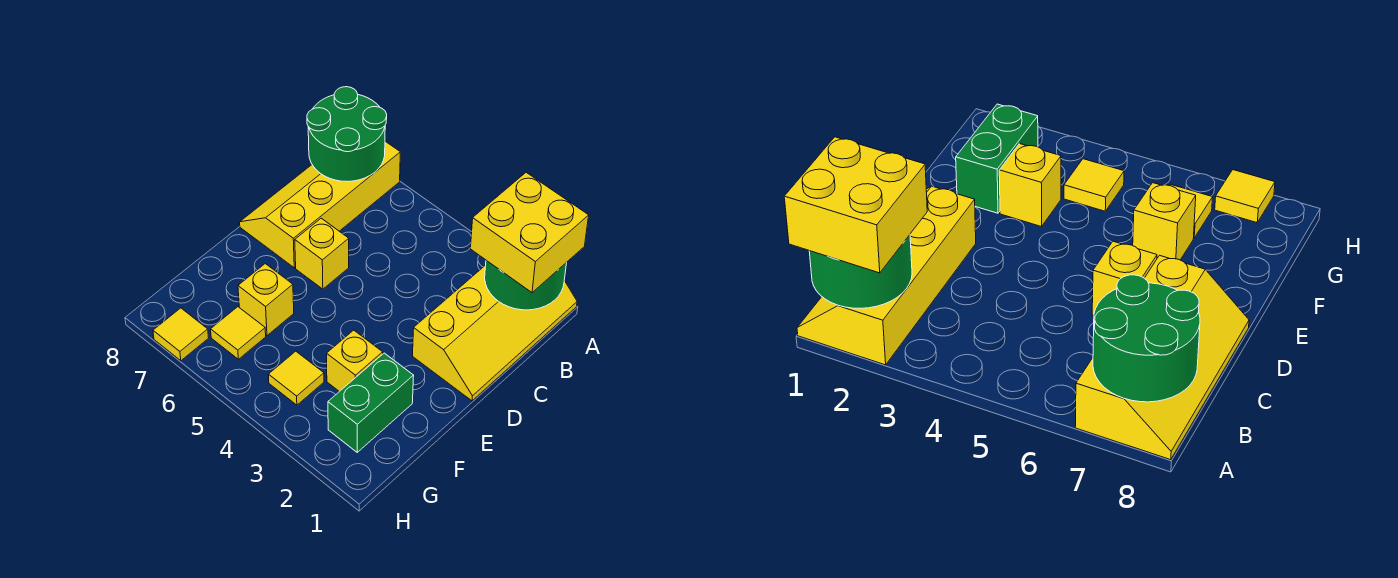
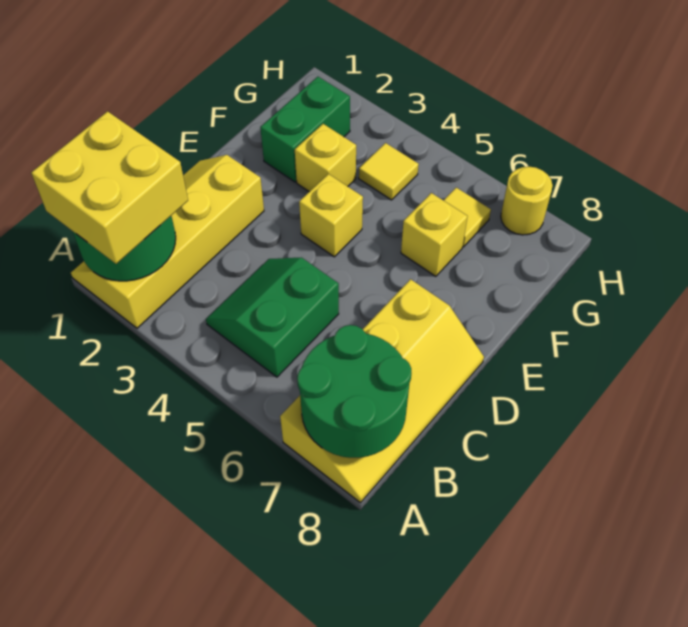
none -> green 2x2 slope [206,258,339,377]
yellow 1x1 brick [295,218,349,289] -> yellow 1x1 brick moved to [299,174,363,257]
yellow 1x1 tile [153,308,208,361] -> yellow 1x1 round brick [501,167,553,235]

